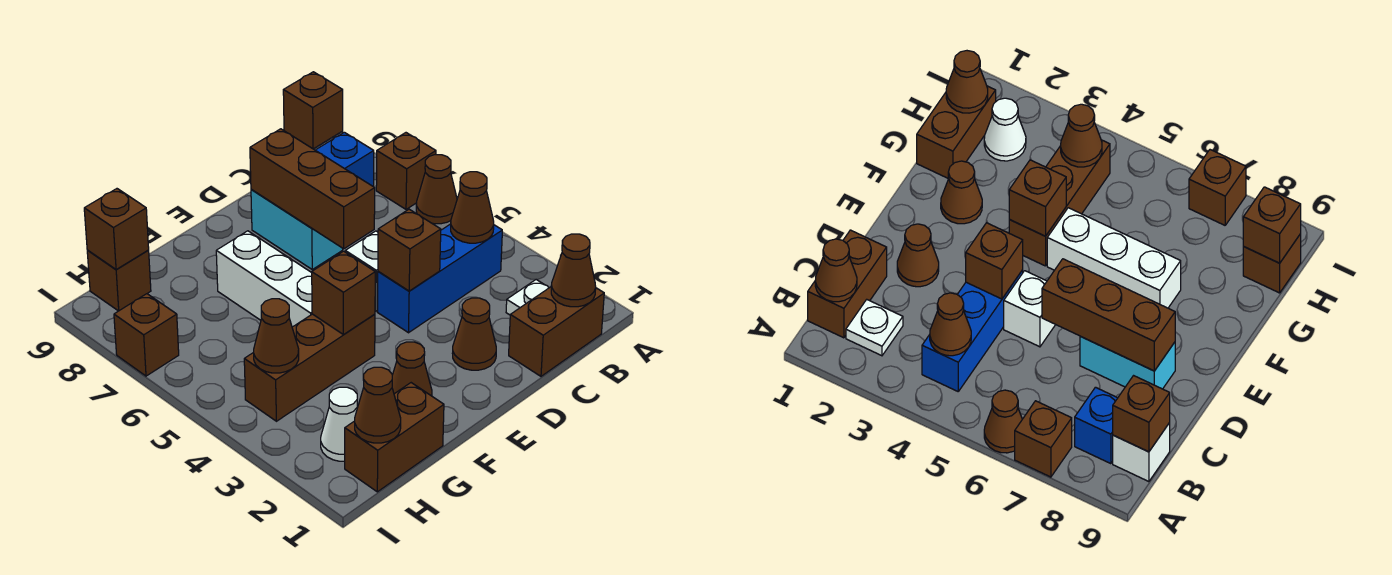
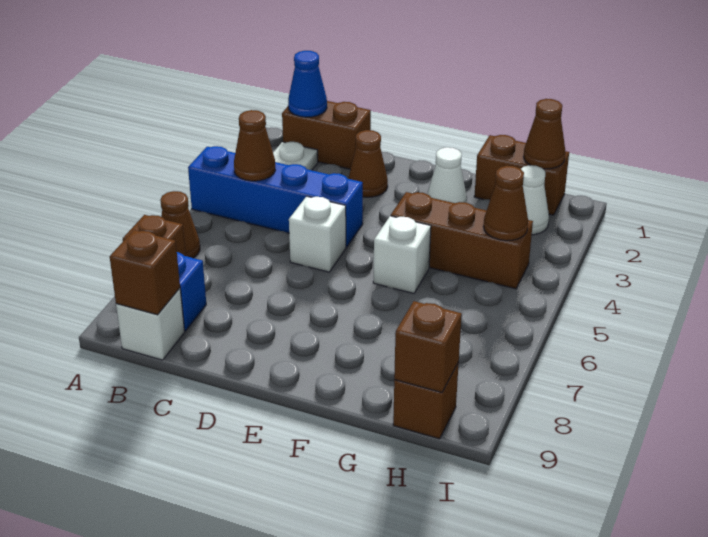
brown 1x1 cone [551,234,596,307] -> blue 1x1 cone [288,51,327,117]
blue 1x3 brick [378,224,502,333] -> blue 1x4 brick [188,146,363,247]
brown 1x1 brick [378,209,441,291] -> none
brown 1x3 brick [250,129,375,249] -> none
cyan 1x2 brick [251,189,343,269] -> none
brown 1x1 cone [392,342,432,396] -> white 1x1 cone [427,147,467,203]
brown 1x1 brick [312,251,375,335] -> none
white 1x3 brick [216,231,312,327] -> white 1x1 brick [373,216,431,293]
brown 1x1 brick [114,294,179,376] -> none

